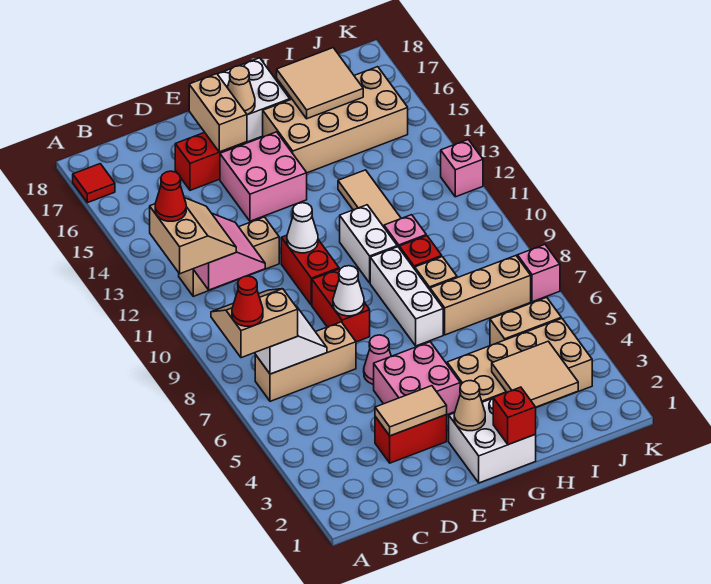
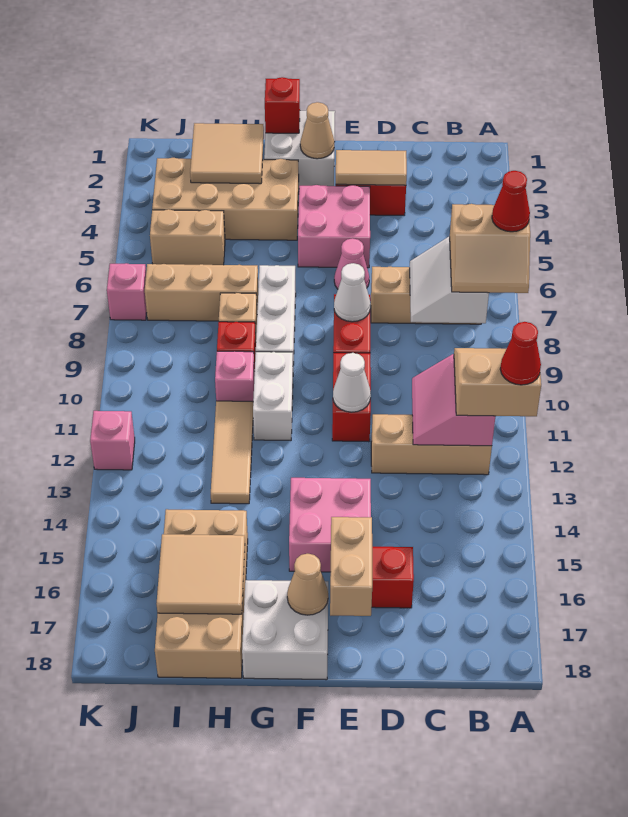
tan 2x2 slope [150,198,236,274] -> tan 2x2 slope turned to [454,348,541,416]
red 1x1 tile [73,164,115,203] -> none
tan 2x4 brick [263,67,408,173] -> tan 2x4 brick turned to [155,509,248,678]

